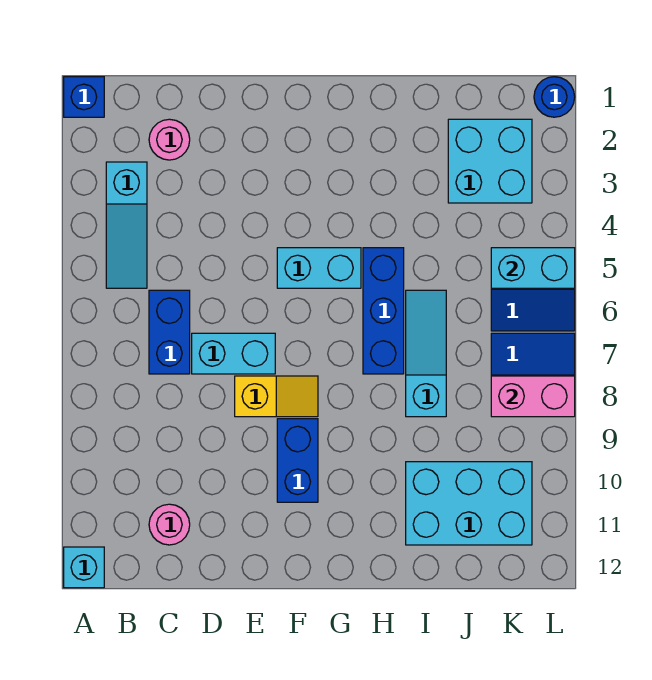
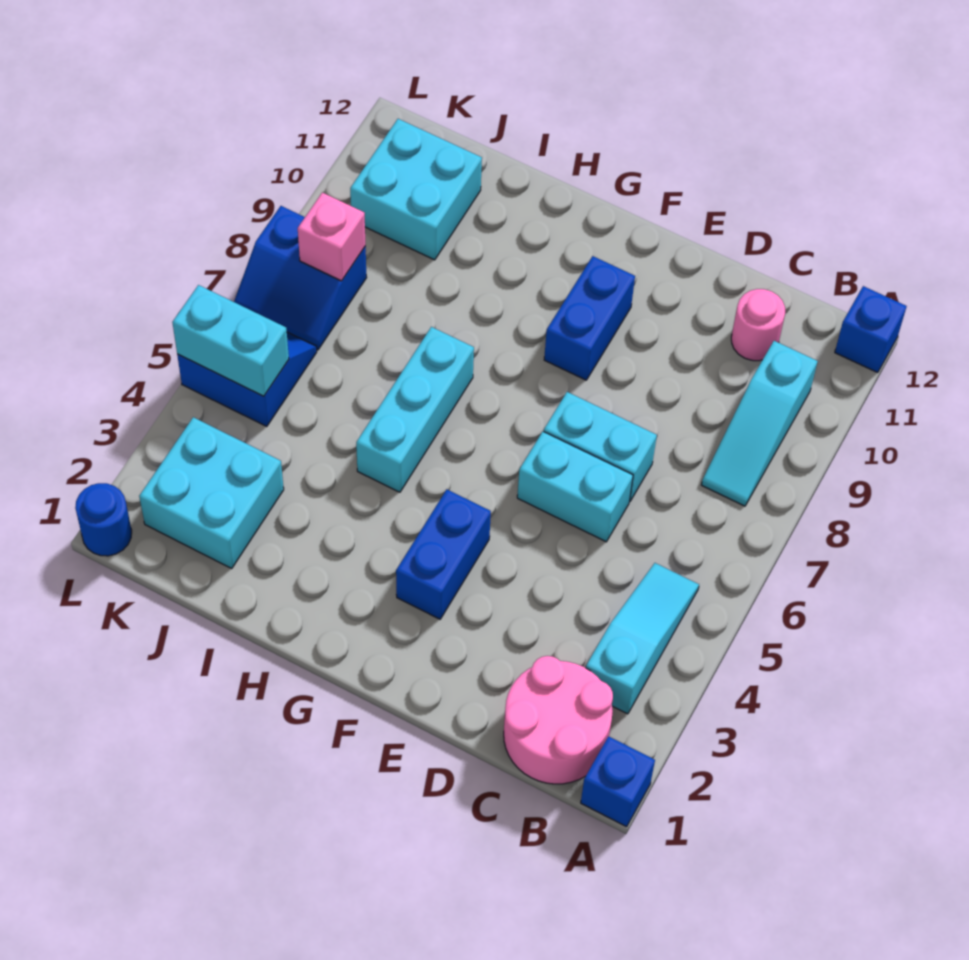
cyan 1x1 brick [64,547,104,588] -> blue 1x1 brick [835,286,907,373]
pink 1x1 round brick [149,119,190,160] -> pink 2x2 round brick [504,656,613,784]
blue 1x2 brick [149,290,190,374] -> blue 1x2 brick moved to [396,490,491,619]
yellow 1x2 slope [235,376,318,417] -> none
cyan 1x2 brick [277,248,361,288] -> cyan 1x2 brick moved to [517,431,633,542]
blue 1x3 brick [363,248,404,374] -> cyan 1x3 brick [356,327,474,492]
cyan 1x3 slope [406,290,446,417] -> cyan 1x3 slope moved to [701,341,818,506]
cyan 2x3 brick [406,462,532,545] -> cyan 2x2 brick [350,119,482,260]
pink 1x2 brick [491,376,575,417] -> pink 1x1 brick [298,193,366,281]

